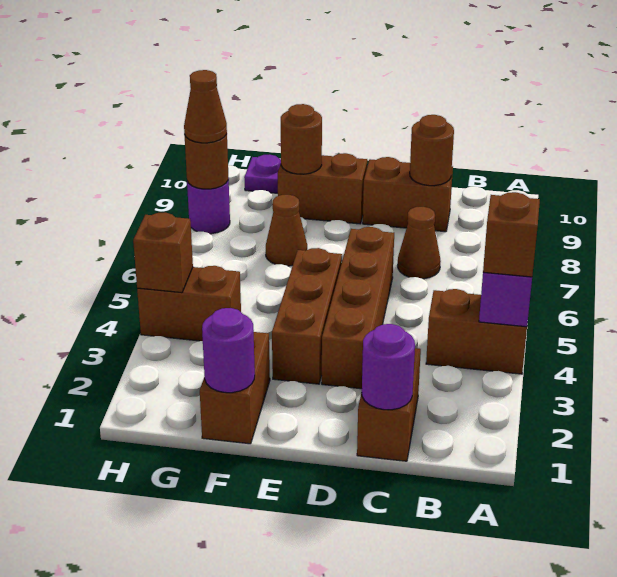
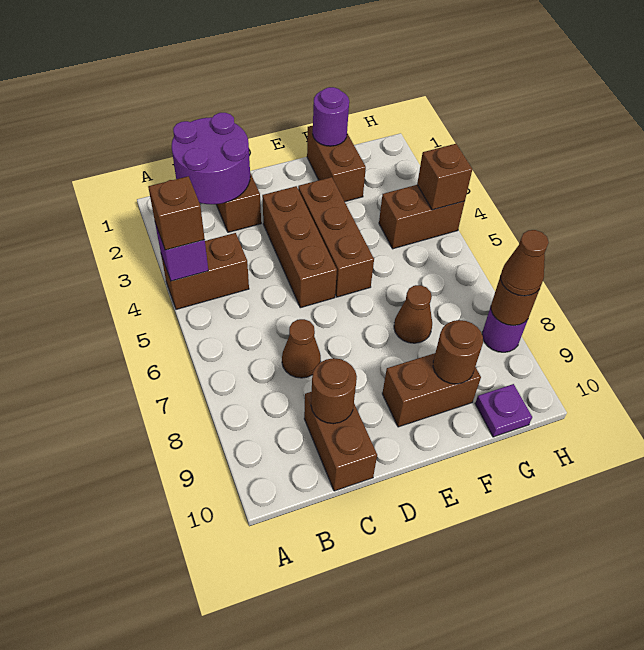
purple 1x1 round brick [362,324,415,410] -> purple 2x2 round brick [172,113,250,204]
brown 1x2 brick [363,157,453,232] -> brown 1x2 brick turned to [304,392,377,491]
brown 1x4 brick [322,227,394,389] -> brown 1x3 brick [262,186,337,308]

